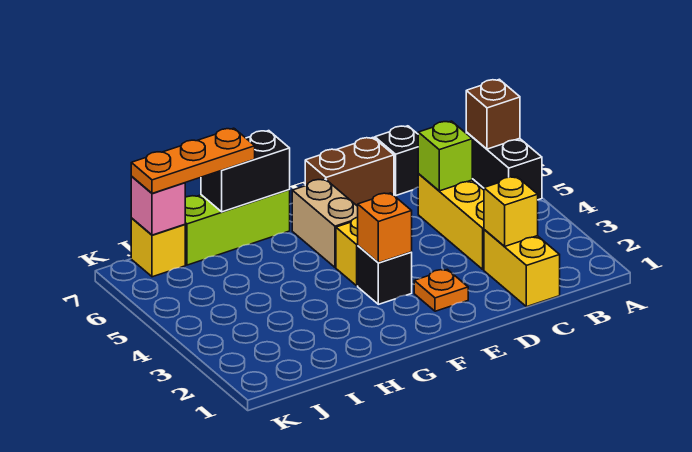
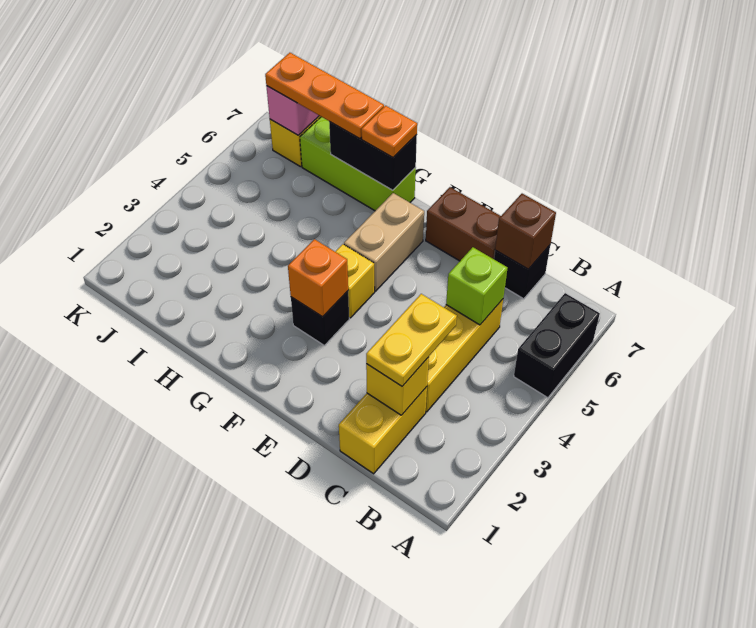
brown 1x1 brick [466,79,520,149] -> brown 1x1 brick moved to [495,194,556,269]
none -> yellow 1x2 plate [366,294,457,386]
orange 1x1 plate [414,269,468,311] -> orange 1x1 plate moved to [361,106,417,157]

